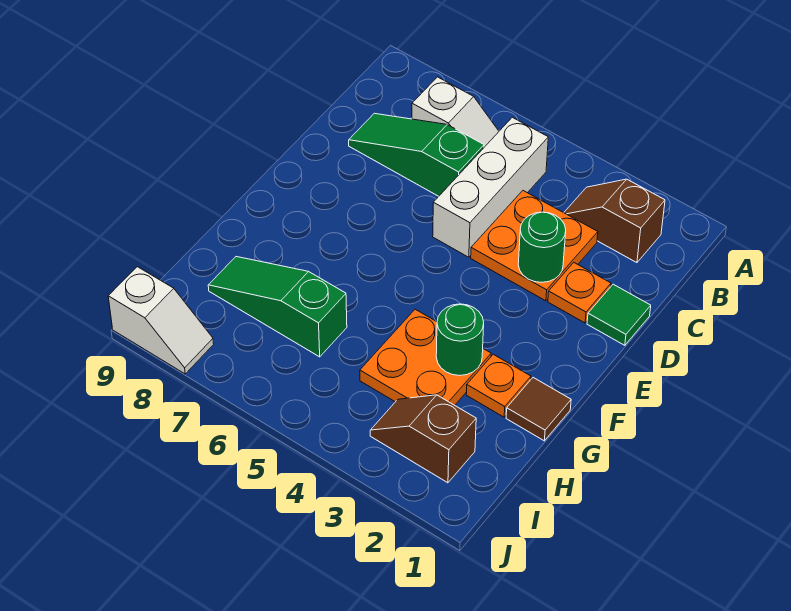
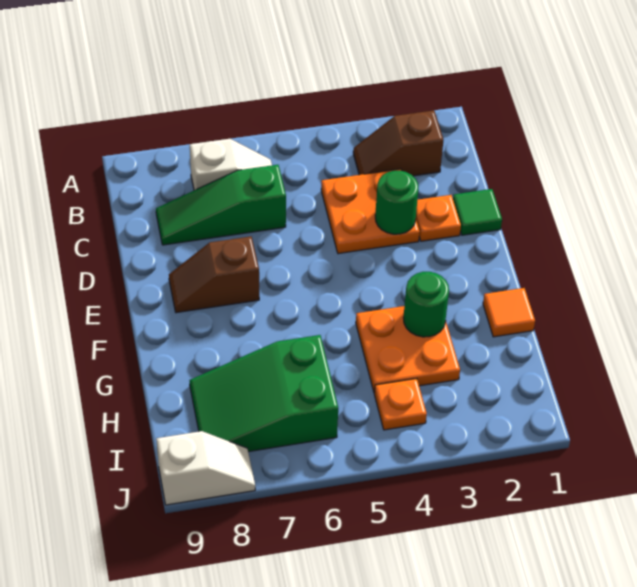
white 1x3 brick [433,117,548,257] -> none
brown 1x1 tile [506,378,571,441] -> orange 1x1 tile [483,288,535,337]
orange 1x1 plate [466,354,531,417] -> orange 1x1 plate moved to [374,378,427,430]
green 1x3 slope [208,257,347,357] -> green 2x3 slope [189,335,338,452]
brown 1x2 slope [370,395,476,483] -> brown 1x2 slope moved to [169,236,259,313]

